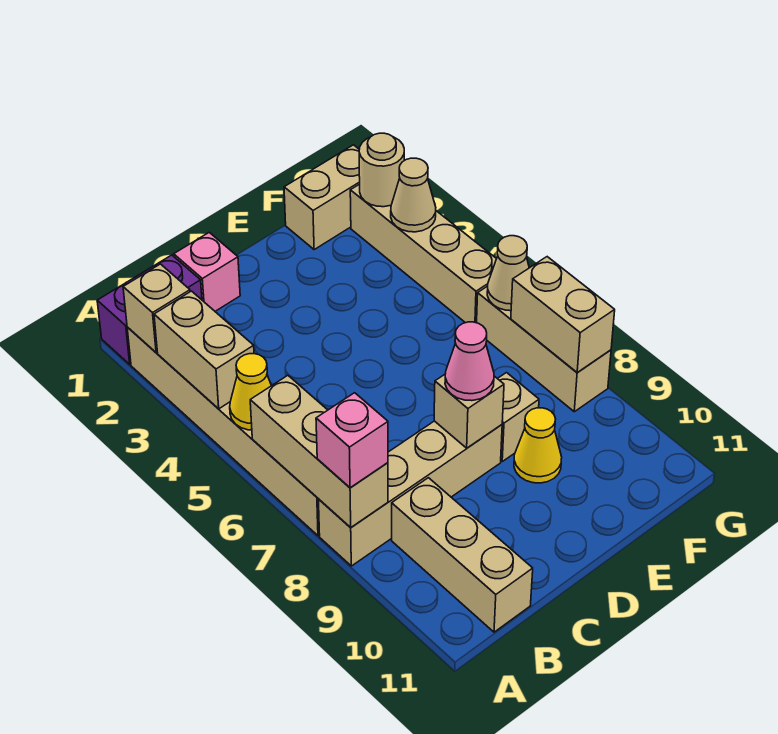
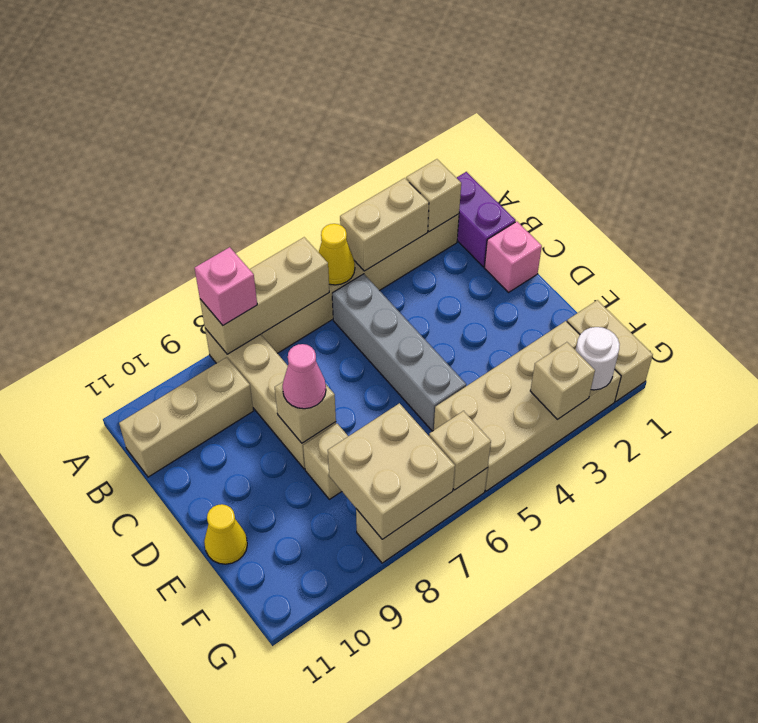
none -> grey 1x4 brick [332,274,466,431]
yellow 1x1 cone [514,408,562,483] -> yellow 1x1 cone moved to [204,504,247,564]
tan 1x4 brick [350,184,496,323] -> tan 2x4 brick [434,321,621,491]
tan 1x1 round brick [359,133,404,207] -> white 1x1 round brick [576,327,620,390]
tan 1x1 cone [391,158,436,232] -> tan 1x1 brick [530,342,595,420]
tan 1x1 cone [487,236,529,311] -> tan 1x1 brick [429,411,491,490]
tan 1x2 brick [511,257,615,373] -> tan 2x2 brick [328,403,455,539]

